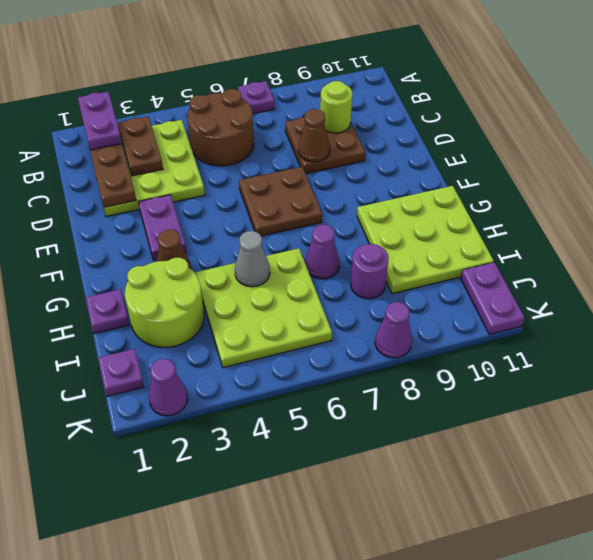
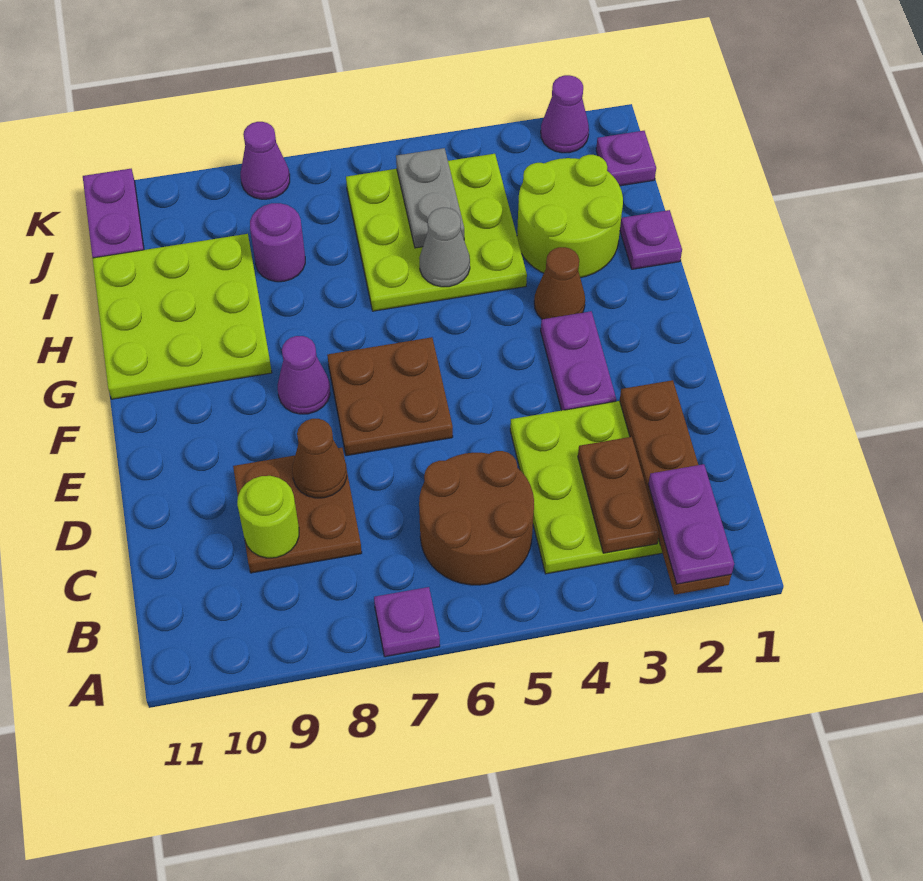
purple 1x1 cone [305,225,340,279] -> purple 1x1 cone moved to [278,336,330,414]
none -> grey 1x2 plate [396,148,464,248]

